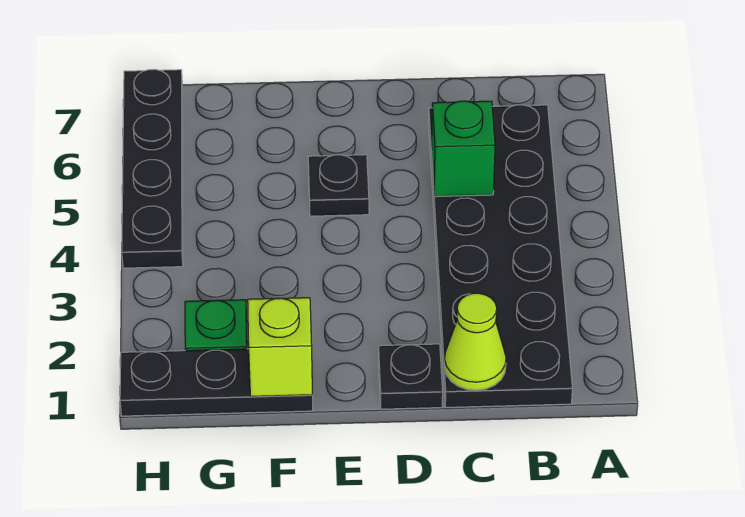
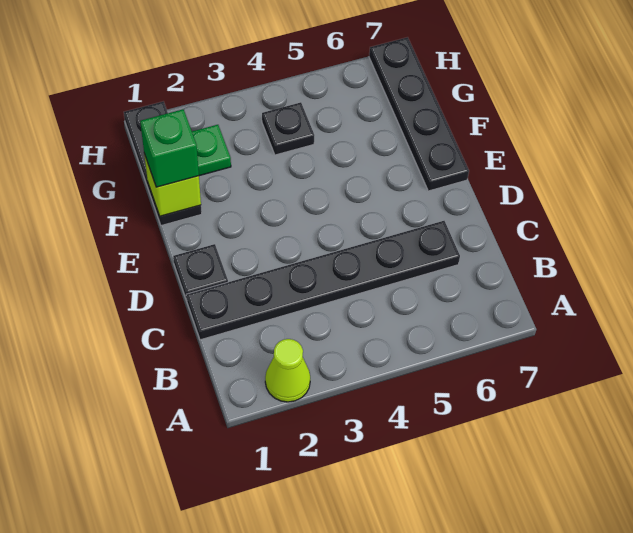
black 2x6 plate [429,105,572,407] -> black 1x6 plate [186,221,460,340]
lime 1x1 cone [444,293,506,390] -> lime 1x1 cone moved to [265,339,310,402]
green 1x1 brick [432,101,495,197] -> green 1x1 brick moved to [140,109,199,187]
black 1x1 plate [308,155,369,216] -> black 1x1 plate moved to [262,102,314,155]
black 1x4 plate [122,69,183,268] -> black 1x4 plate turned to [369,37,469,191]

